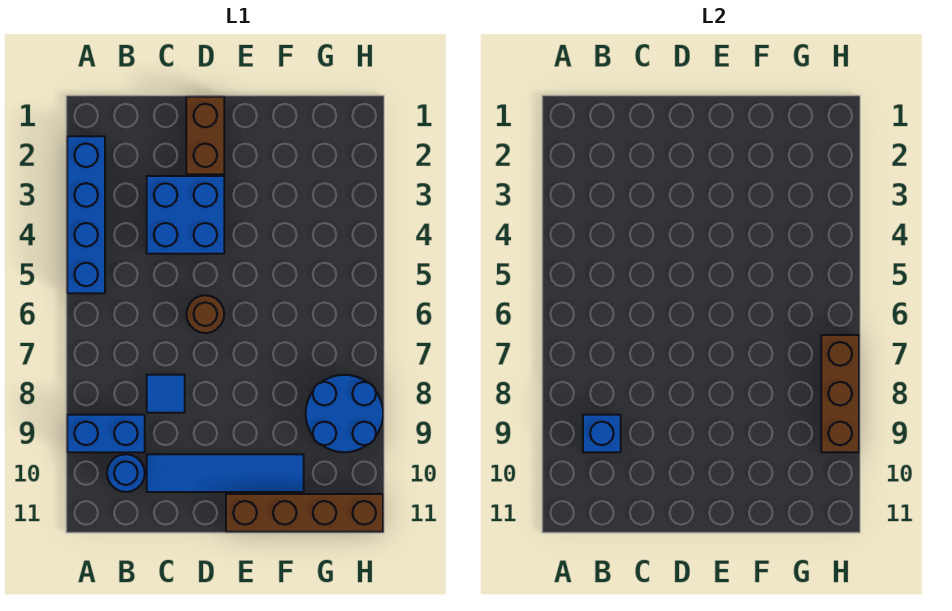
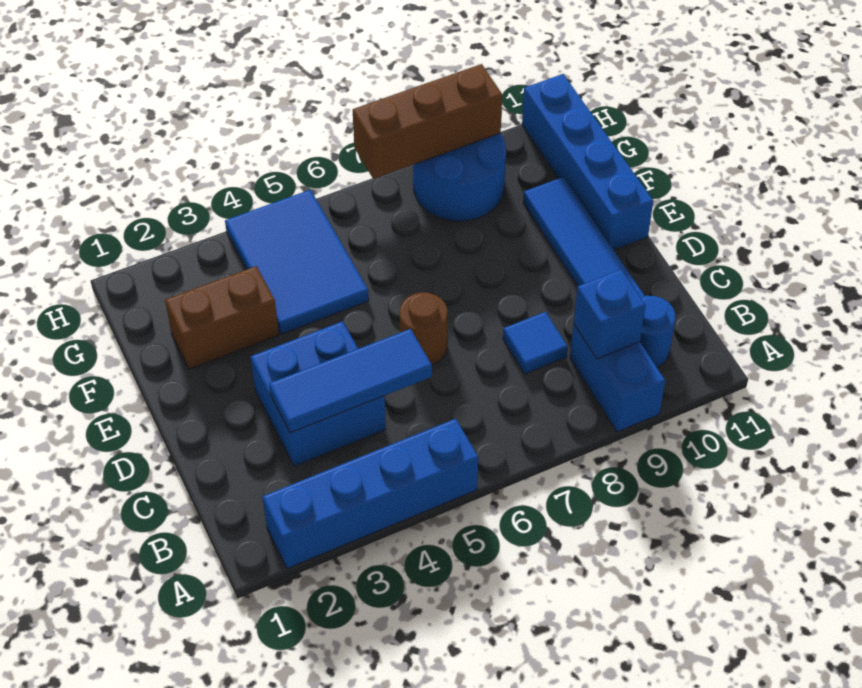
none -> blue 1x3 tile [269,329,432,433]
brown 1x2 brick [186,97,224,174] -> brown 1x2 brick moved to [165,266,279,369]
brown 1x4 brick [226,494,383,532] -> blue 1x4 brick [522,74,653,250]
none -> blue 2x3 tile [225,190,369,334]

